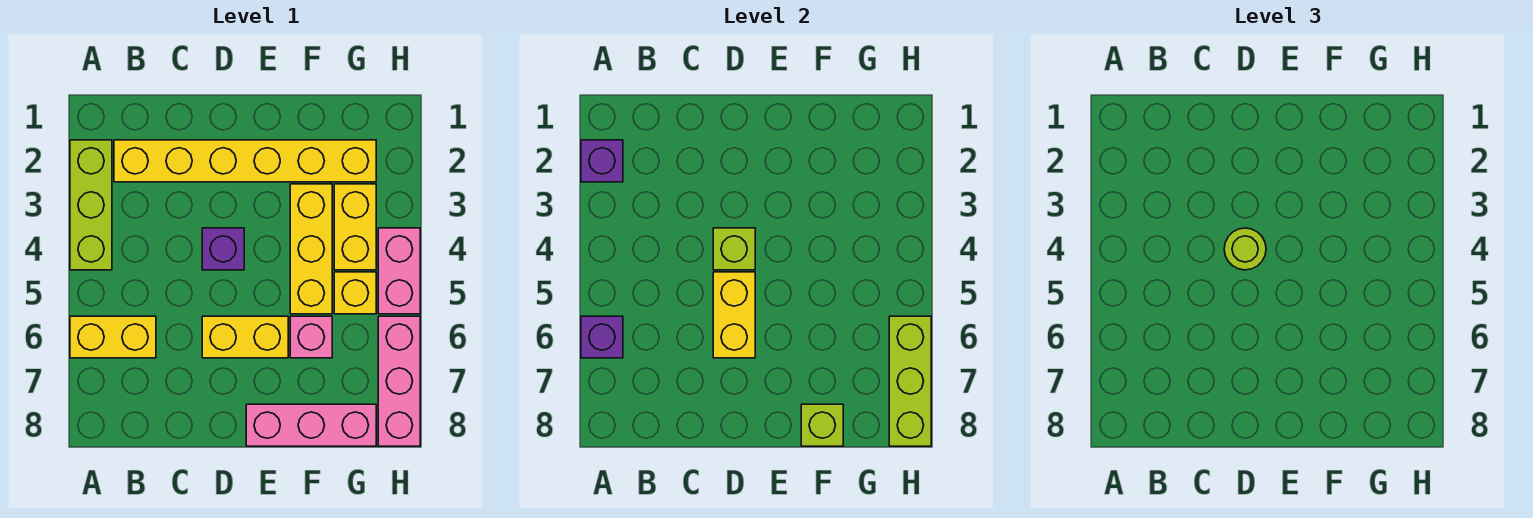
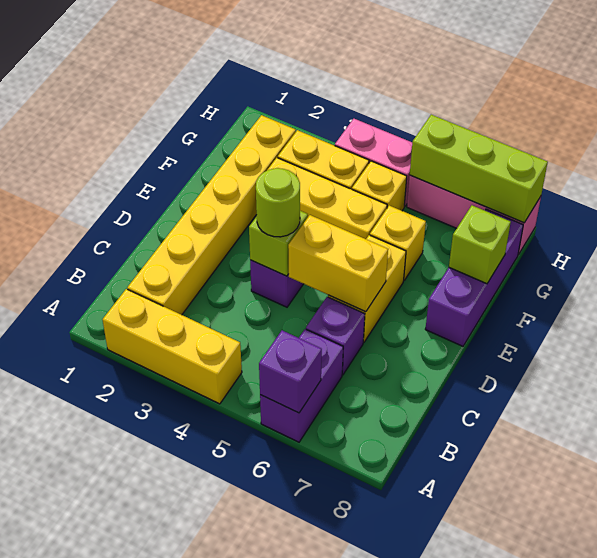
lime 1x3 brick [70,140,112,270] -> yellow 1x3 brick [103,289,242,404]
purple 1x1 brick [581,140,623,182] -> purple 1x1 brick moved to [306,297,365,375]
yellow 1x2 brick [70,316,156,358] -> purple 1x2 brick [260,329,343,442]
pink 1x3 brick [246,404,376,446] -> purple 1x3 brick [425,209,523,346]
pink 1x1 brick [290,316,332,358] -> yellow 1x1 brick [370,206,426,280]

